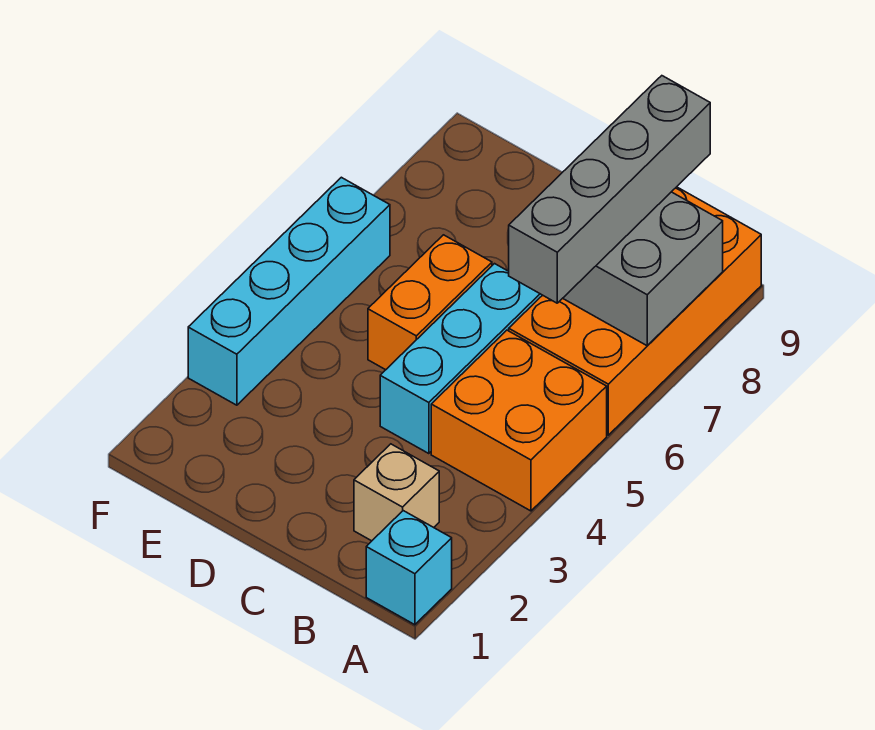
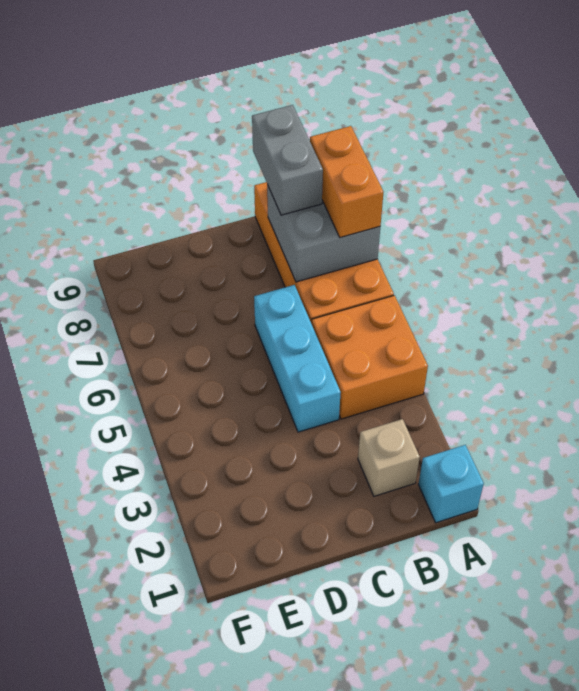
grey 1x4 brick [509,76,710,303] -> grey 1x2 brick [252,105,323,215]
orange 1x2 brick [368,235,492,370] -> orange 1x2 brick moved to [310,126,383,238]
cyan 1x4 brick [188,177,390,405] -> none

